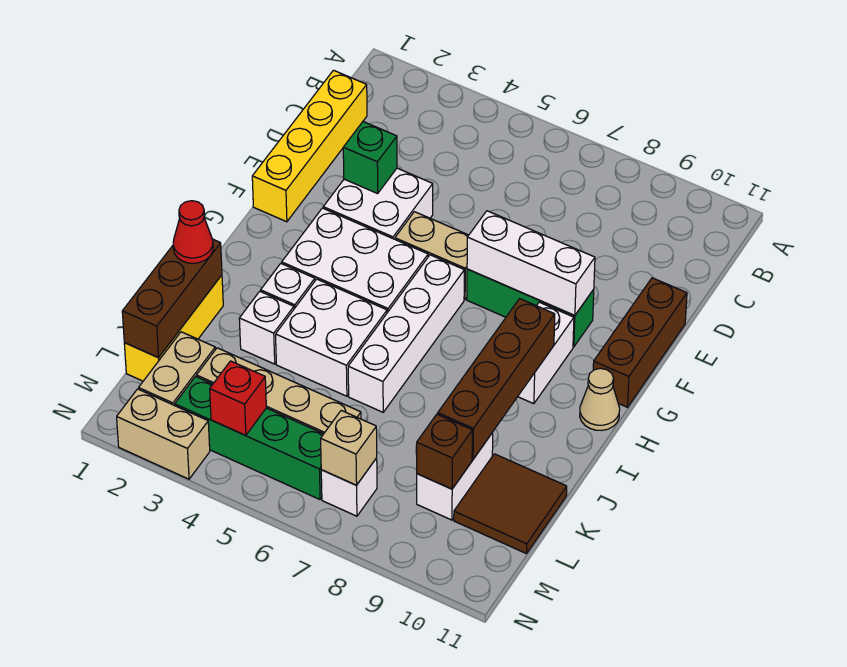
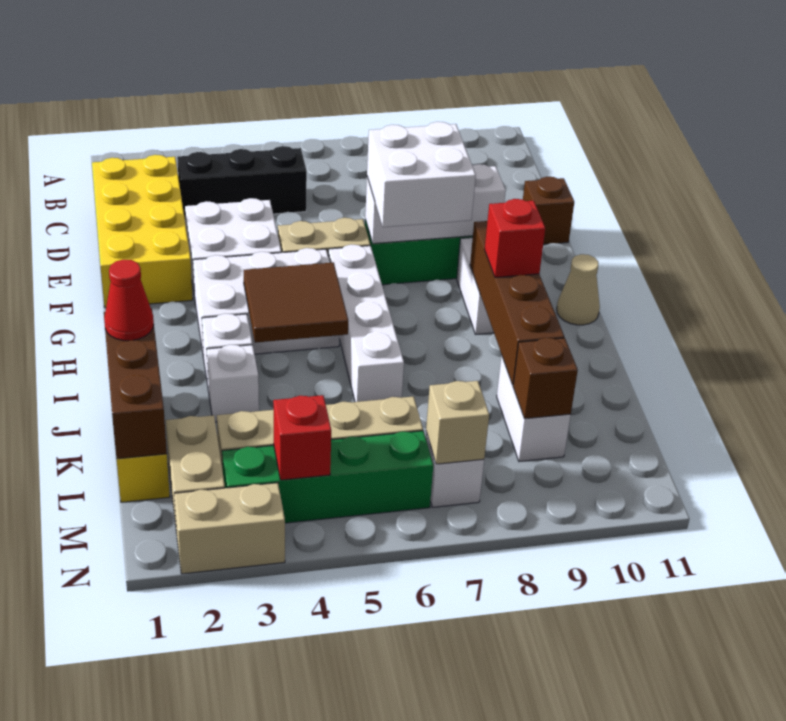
yellow 1x4 brick [252,70,367,222] -> yellow 2x4 brick [92,155,193,308]
none -> black 1x3 brick [177,146,307,221]
green 1x1 brick [343,122,397,193] -> none
brown 1x3 brick [593,278,687,407] -> brown 1x1 brick [523,177,574,244]
white 2x2 brick [276,279,387,396] -> white 2x2 brick moved to [367,122,476,227]
none -> red 1x1 brick [485,199,545,278]
brown 2x2 tile [454,454,567,554] -> brown 2x2 tile moved to [244,263,348,343]

